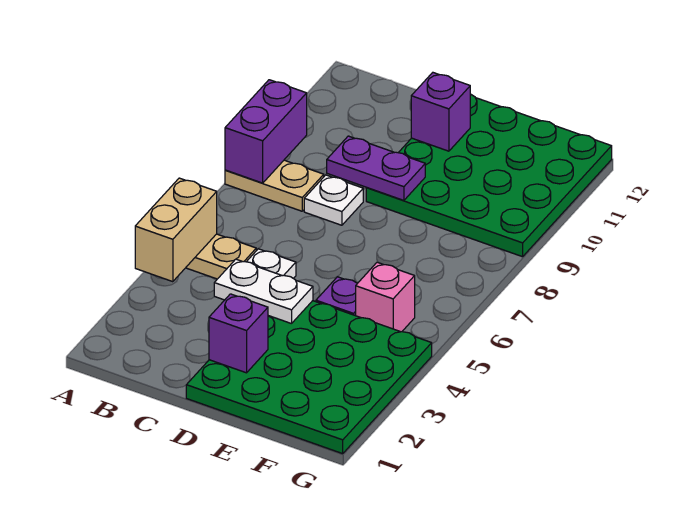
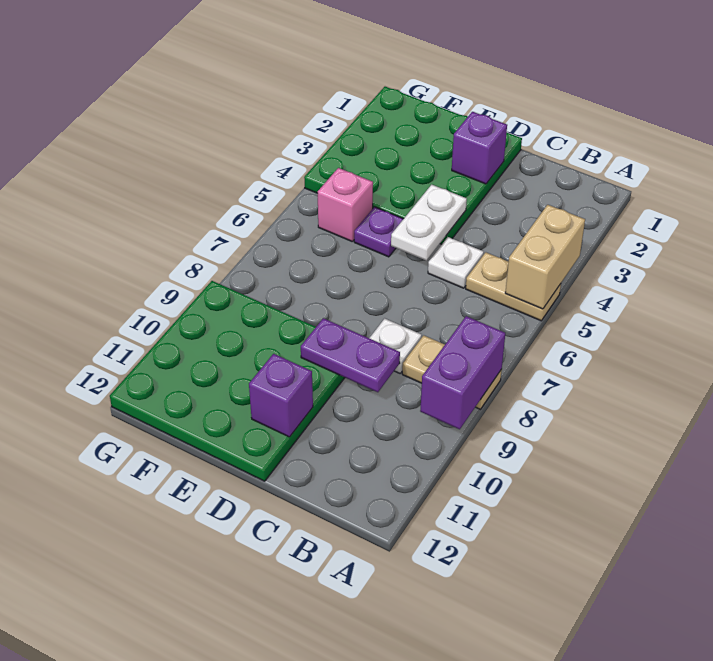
white 1x2 plate [214,259,313,324] -> white 1x2 plate turned to [391,185,467,261]

